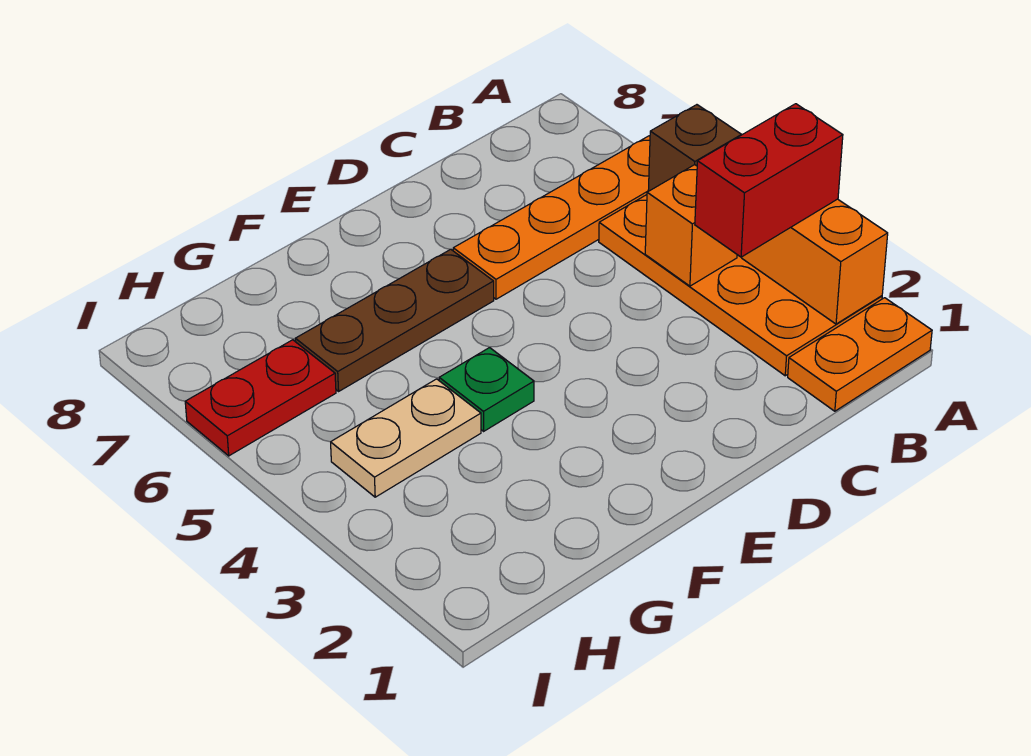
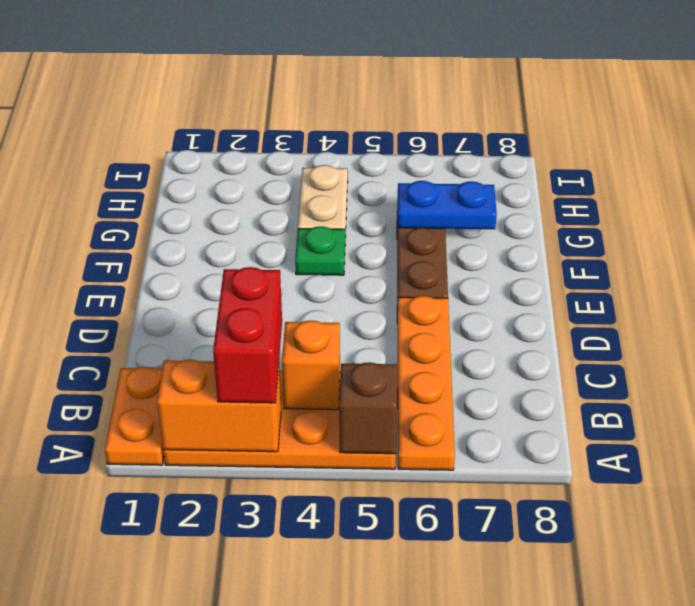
none -> blue 1x2 plate [398,181,497,229]
red 1x2 plate [185,340,336,456] -> none

